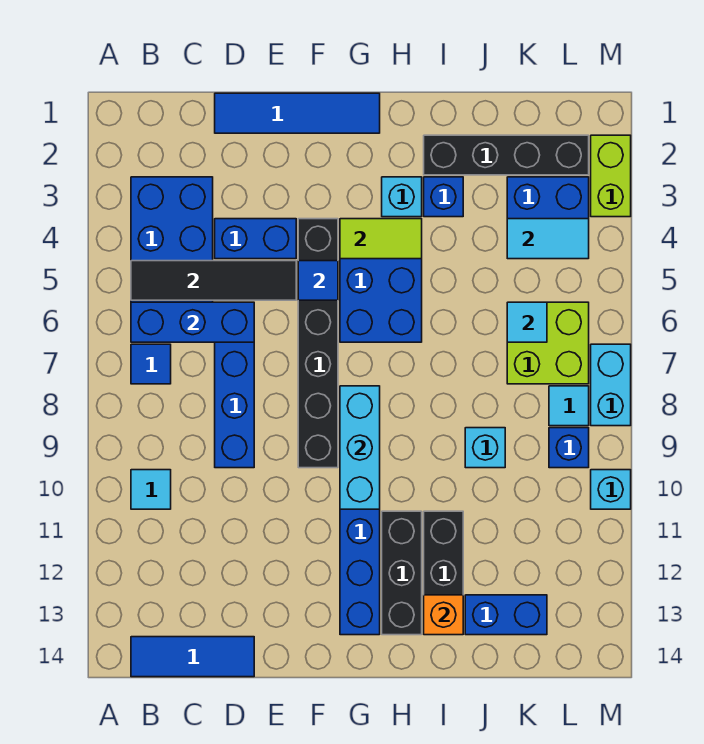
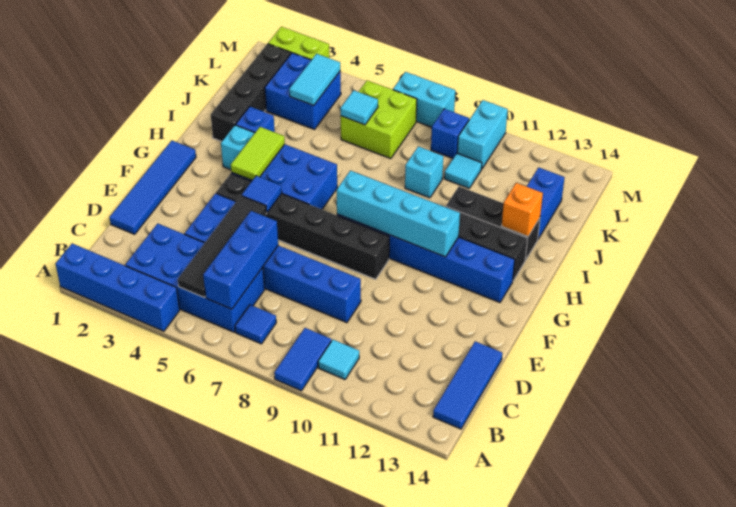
none -> blue 1x4 brick [56,243,180,331]
none -> blue 1x2 tile [274,328,331,391]
cyan 1x3 brick [340,386,380,509] -> cyan 1x4 brick [336,171,460,257]
cyan 1x1 tile [549,386,589,426] -> cyan 1x1 tile moved to [444,154,482,188]
cyan 1x1 brick [591,470,631,509] -> cyan 1x2 brick [457,100,508,169]

